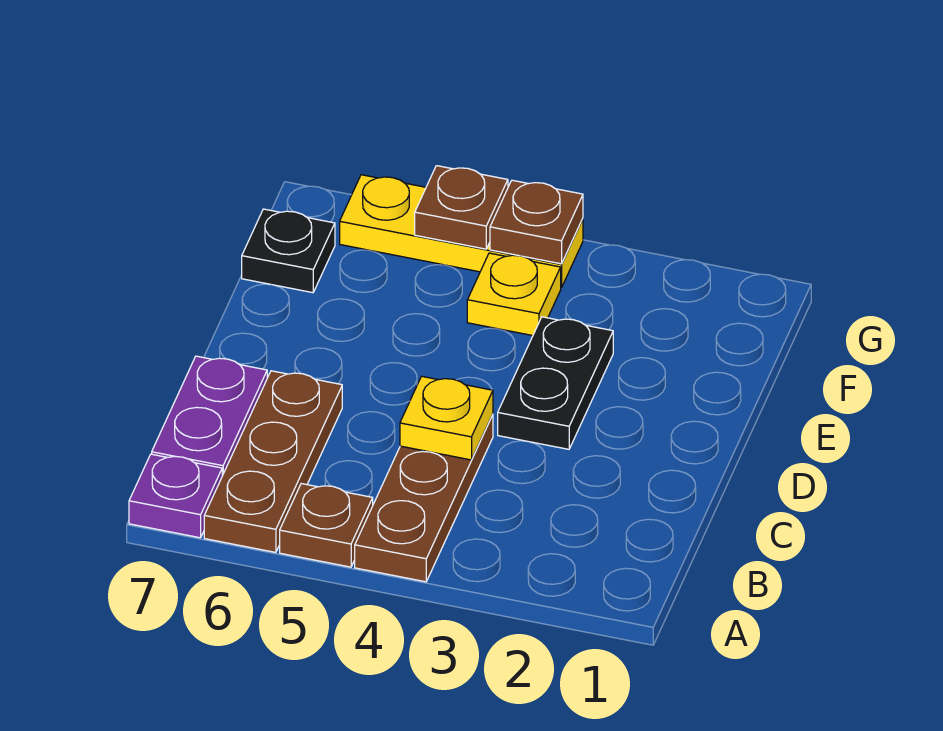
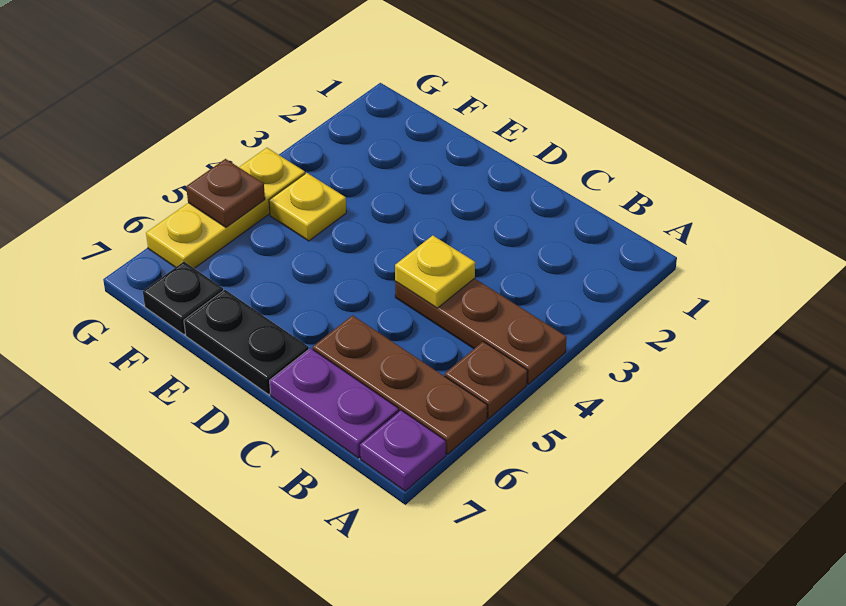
black 1x2 plate [498,317,613,449] -> black 1x2 plate moved to [184,290,309,394]
brown 1x1 plate [490,180,583,264] -> none

